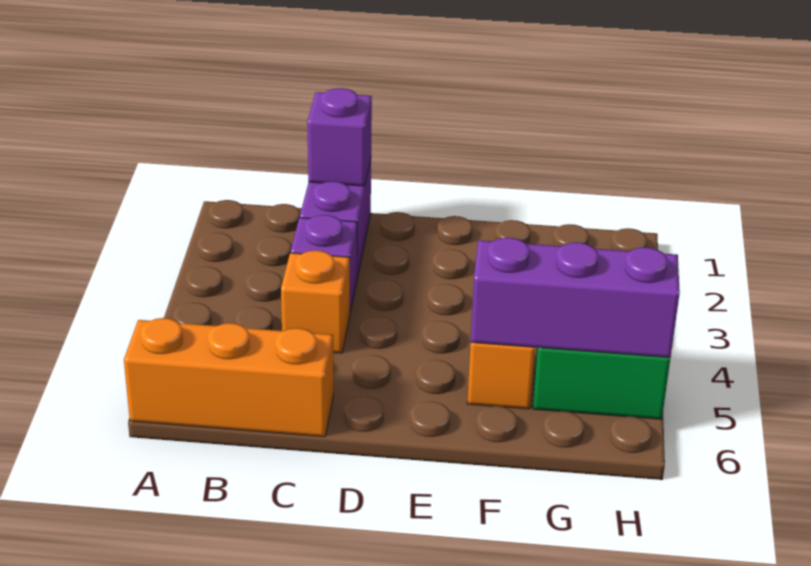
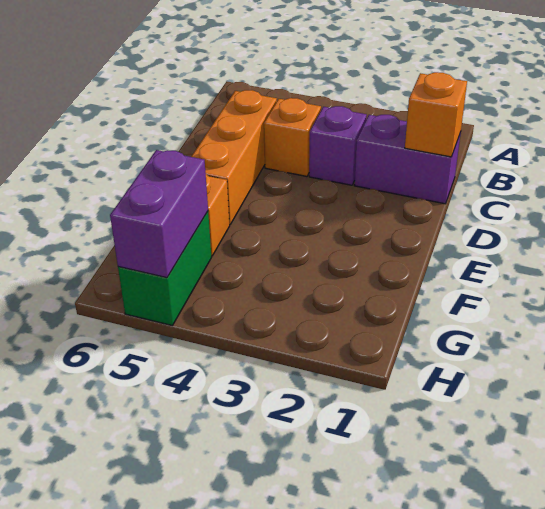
orange 1x3 brick [124,318,334,437] -> orange 1x3 brick moved to [191,90,277,225]
purple 1x1 brick [307,88,372,186] -> orange 1x1 brick [405,72,467,157]
purple 1x3 brick [471,238,680,357] -> purple 1x2 brick [110,150,208,278]

